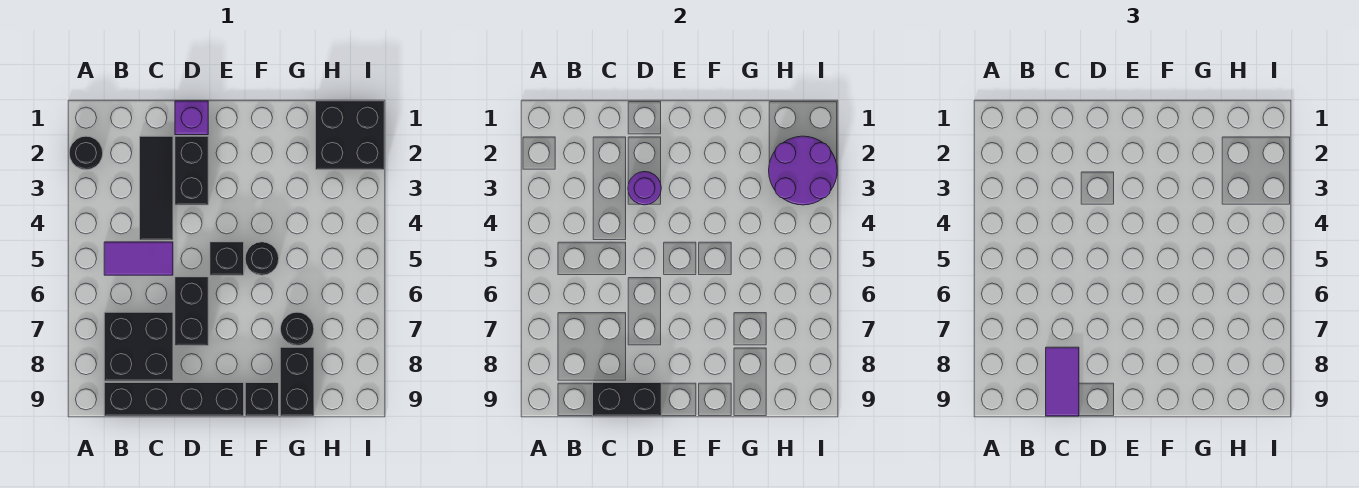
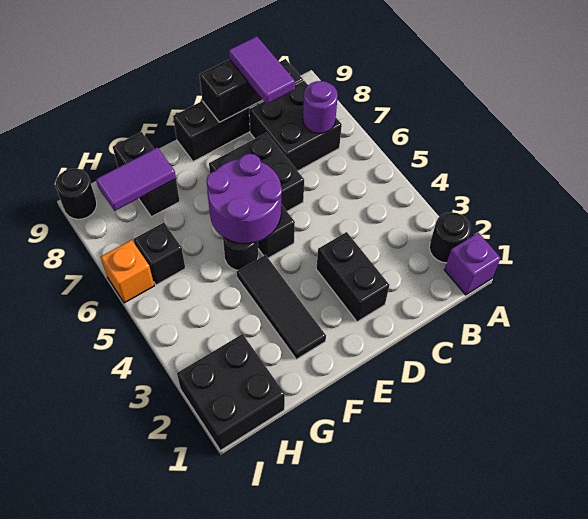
purple 1x2 tile [104,242,173,275] -> purple 1x2 tile moved to [96,147,176,211]
black 1x3 tile [140,136,173,240] -> black 1x3 tile moved to [237,255,326,359]
purple 1x1 brick [175,101,208,135] -> purple 1x1 brick moved to [444,233,501,295]
purple 1x1 round brick [628,172,661,205] -> purple 1x1 round brick moved to [303,81,338,133]
black 1x2 brick [175,277,208,346] -> black 2x2 brick [209,133,304,211]
black 1x1 brick [245,383,279,416] -> black 1x1 brick moved to [134,223,185,285]
black 1x1 round brick [280,312,314,346] -> black 1x1 round brick moved to [55,169,97,219]
purple 2x2 round brick [769,136,837,205] -> purple 2x2 round brick moved to [206,154,282,244]
none -> orange 1x1 brick [101,240,154,303]

